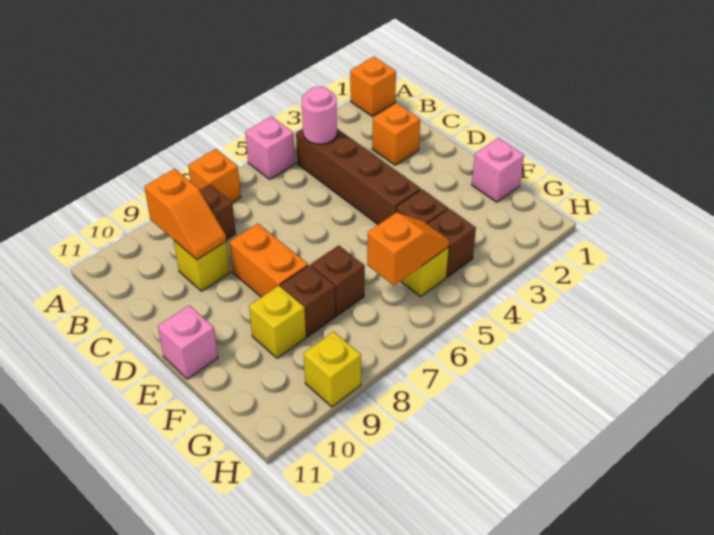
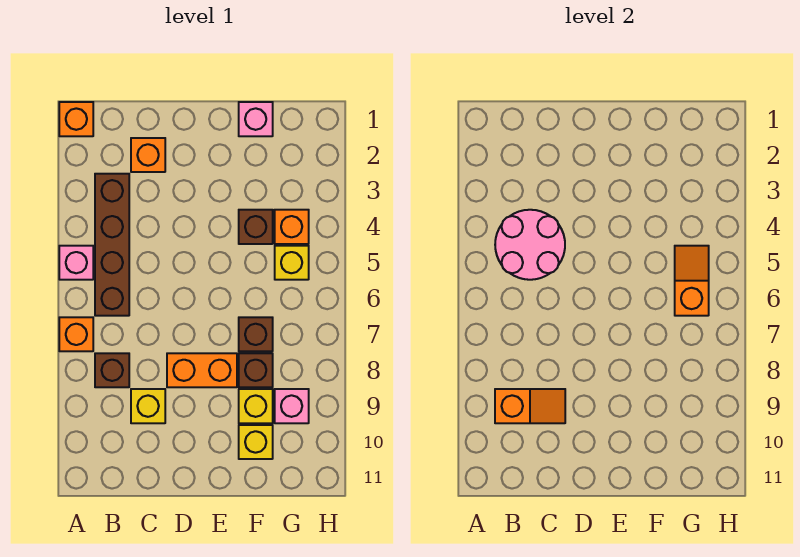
brown 1x4 brick [296,129,421,225] -> brown 1x4 brick turned to [95,174,129,316]
pink 1x1 round brick [302,87,337,144] -> pink 2x2 round brick [495,210,565,280]
pink 1x1 brick [158,305,218,379] -> pink 1x1 brick moved to [275,389,309,423]
brown 1x1 brick [428,209,476,277] -> orange 1x1 brick [275,210,309,244]
yellow 1x1 brick [304,332,361,407] -> yellow 1x1 brick moved to [239,425,273,459]

